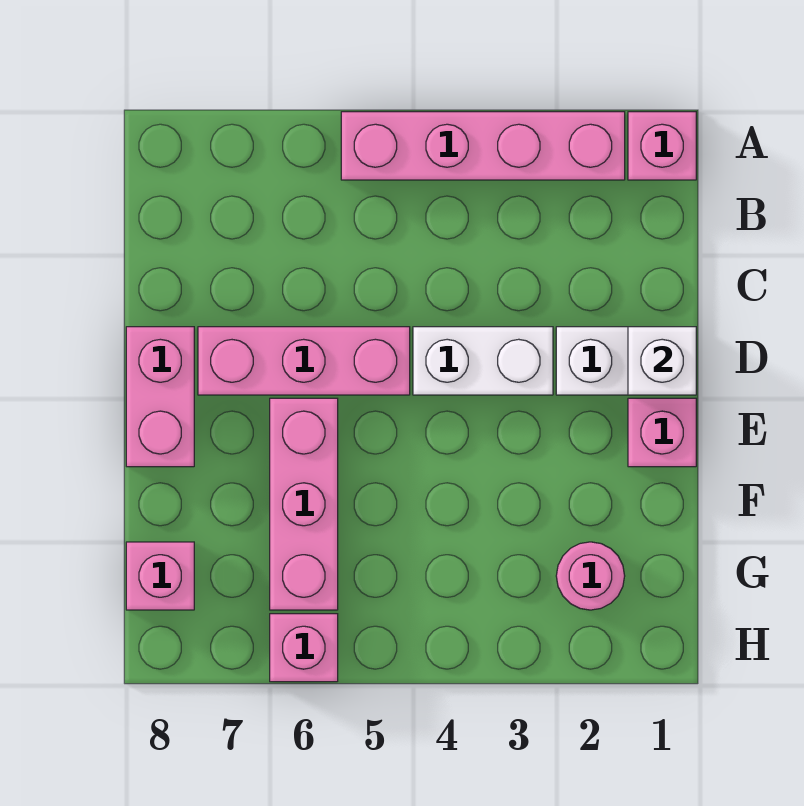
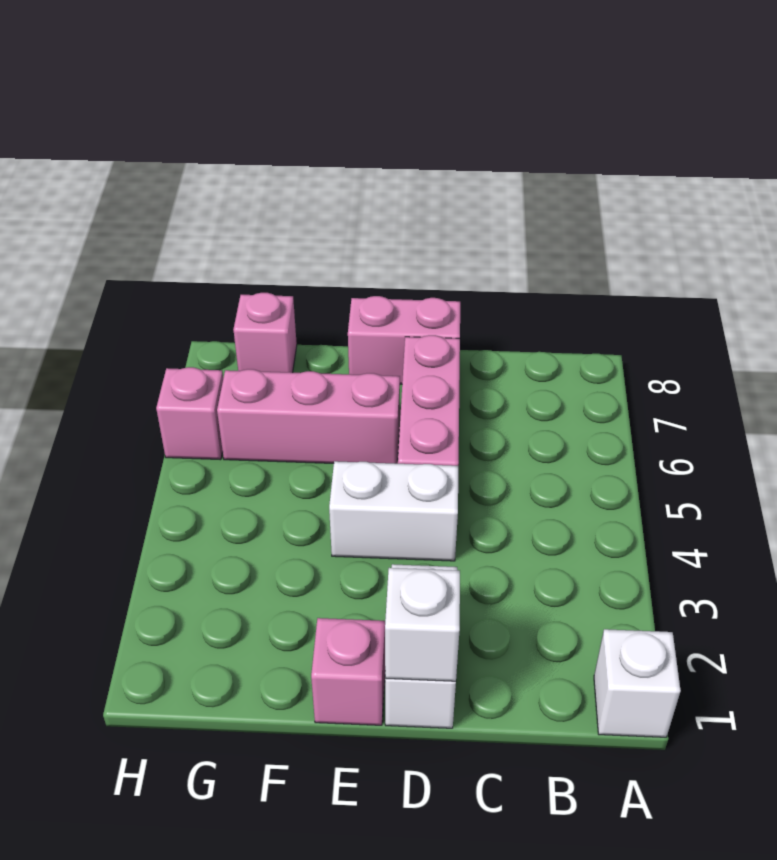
pink 1x1 brick [628,112,696,180] -> white 1x1 brick [594,629,681,737]
pink 1x4 brick [341,112,625,180] -> none
white 1x2 brick [413,327,553,395] -> white 1x2 brick turned to [329,461,458,561]
pink 1x1 round brick [556,542,625,610] -> none

